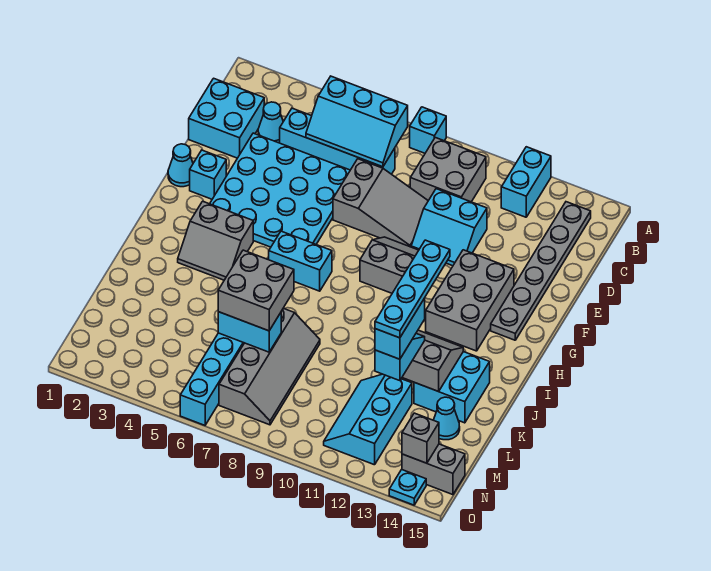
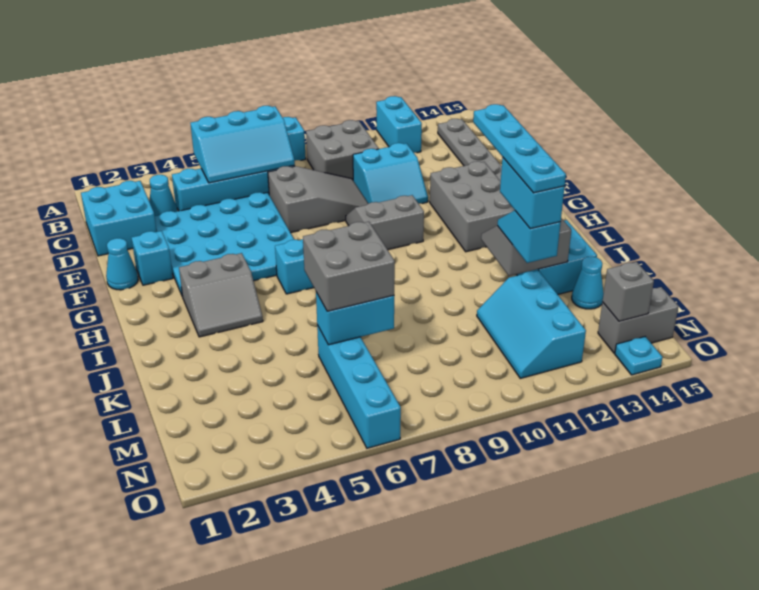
grey 2x4 slope [219,308,320,425] -> none

